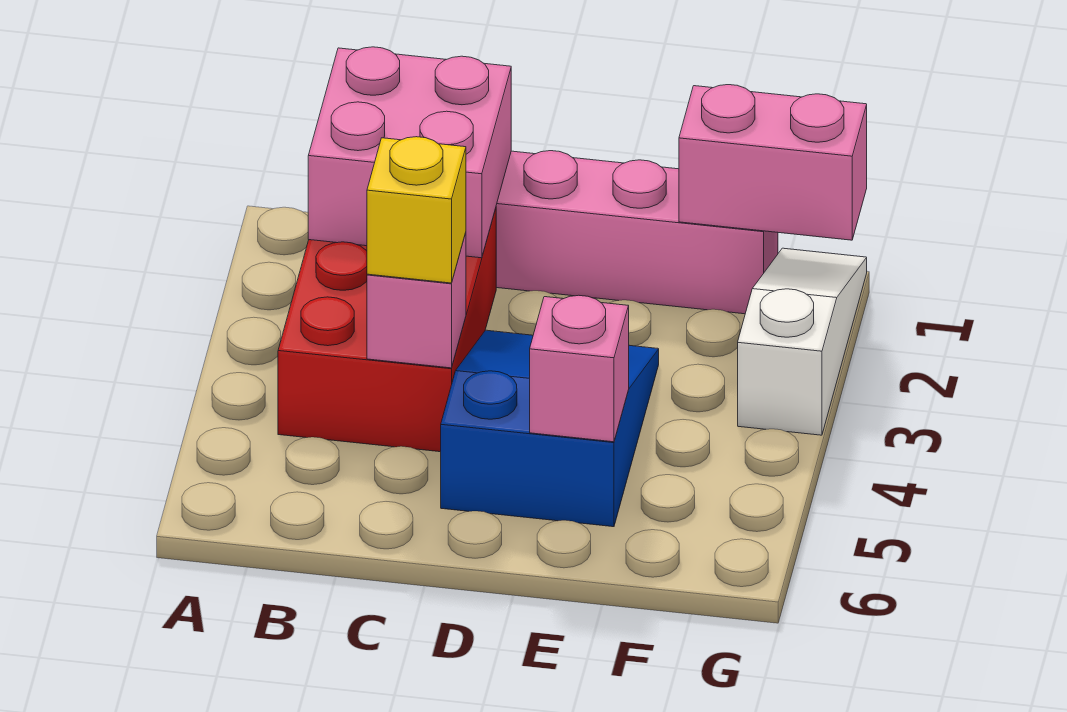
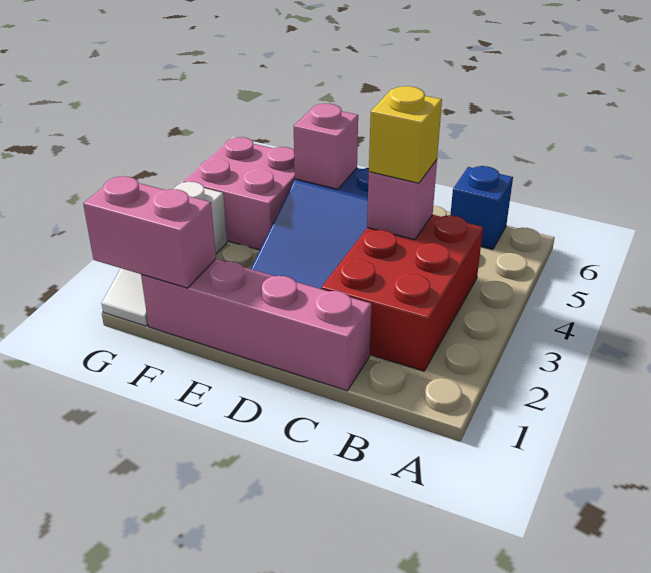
pink 2x2 brick [308,47,511,258] -> pink 2x2 brick moved to [183,137,295,250]
none -> blue 1x1 brick [450,166,513,250]

